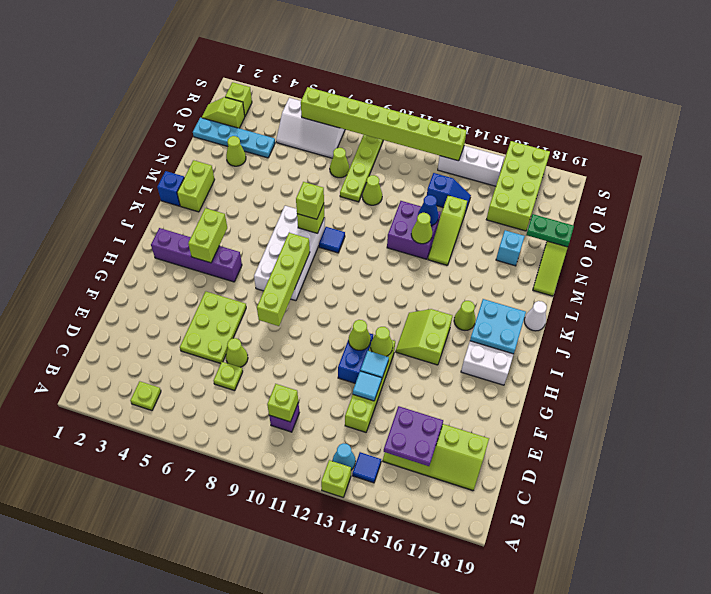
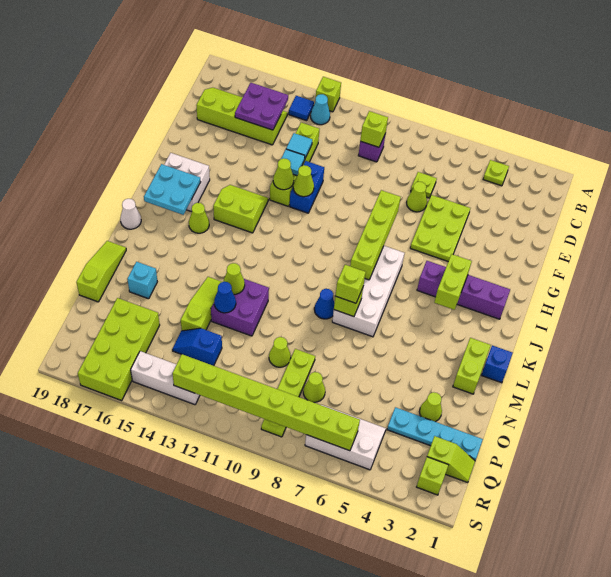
lime 2x2 slope [396,309,452,365] -> lime 2x2 slope turned to [213,185,268,233]
blue 1x1 tile [319,227,345,253] -> blue 1x1 cone [314,289,335,319]
green 1x2 plate [526,214,574,247] -> none

